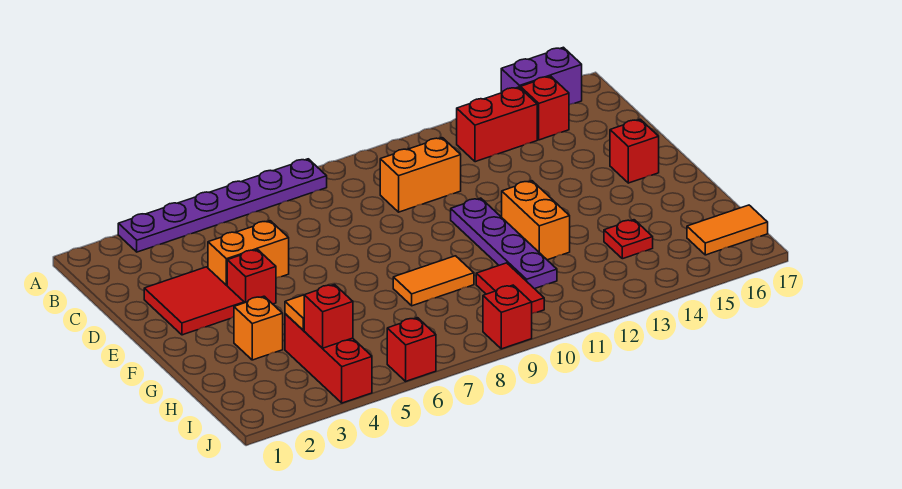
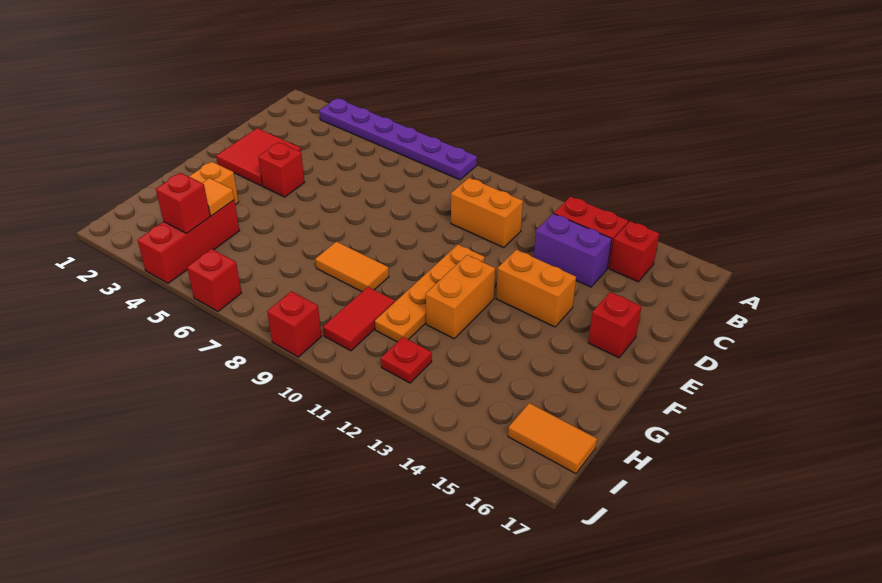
purple 1x2 brick [501,47,582,105] -> purple 1x2 brick moved to [534,214,612,287]
orange 1x2 brick [208,221,289,286] -> orange 1x2 brick moved to [496,250,576,327]
purple 1x4 plate [451,198,557,289] -> orange 1x4 plate [375,245,485,342]
red 1x1 plate [604,220,653,259] -> red 1x1 plate moved to [381,337,432,383]

